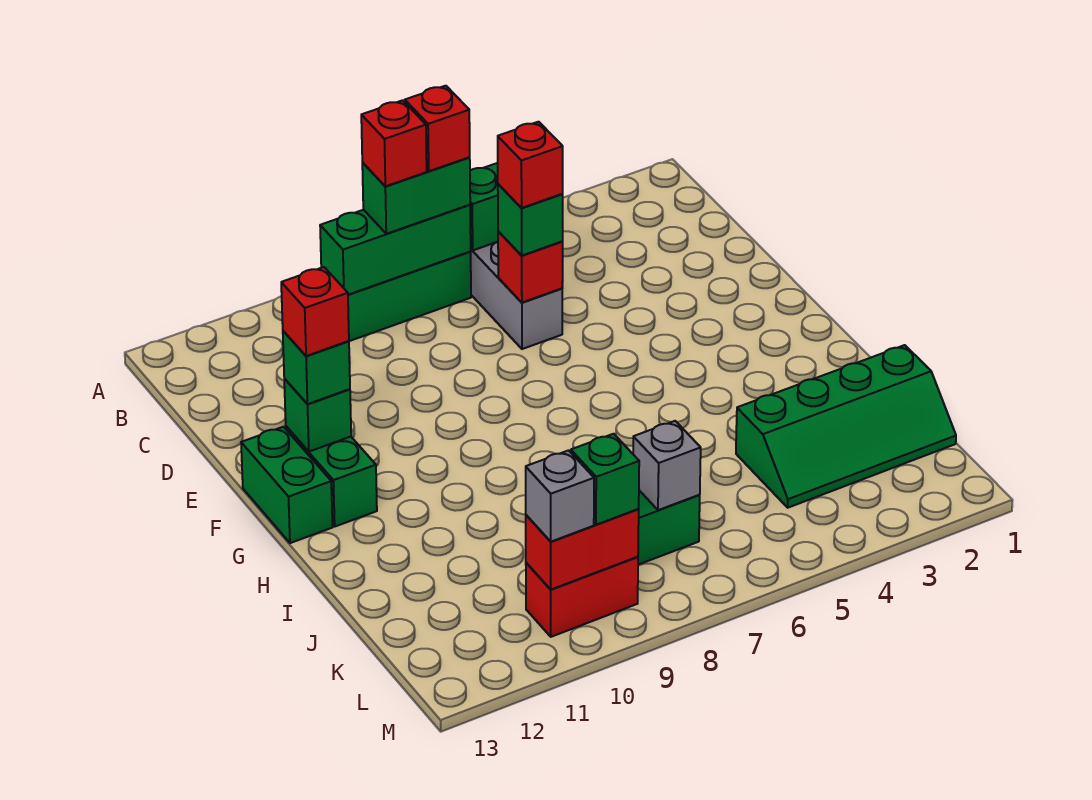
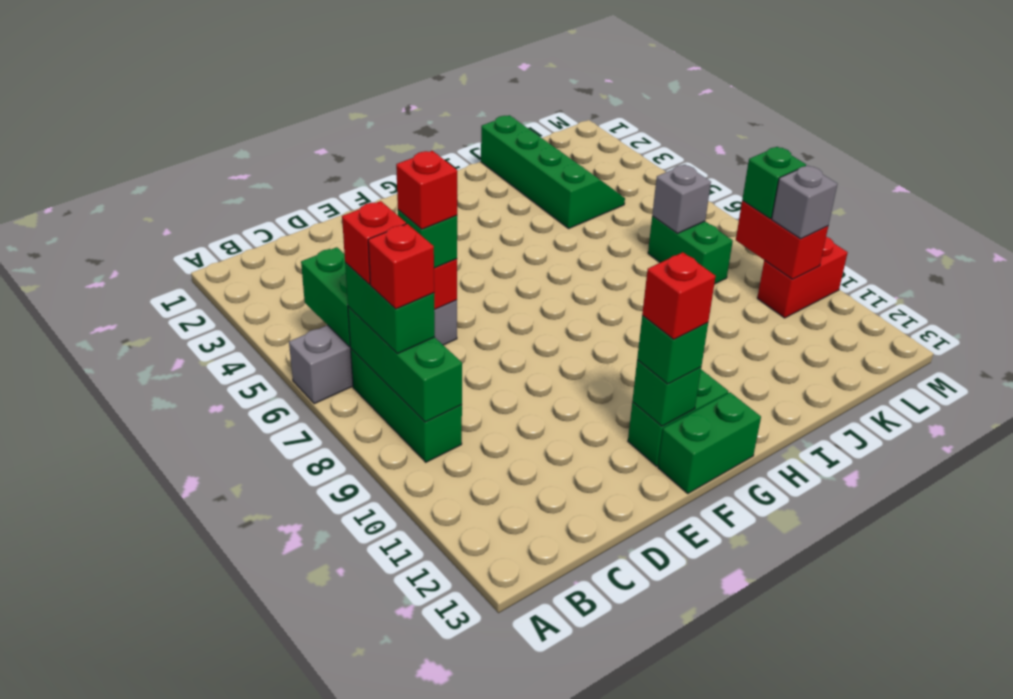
red 1x2 brick [526,557,638,637] -> red 1x2 brick turned to [757,237,848,318]

